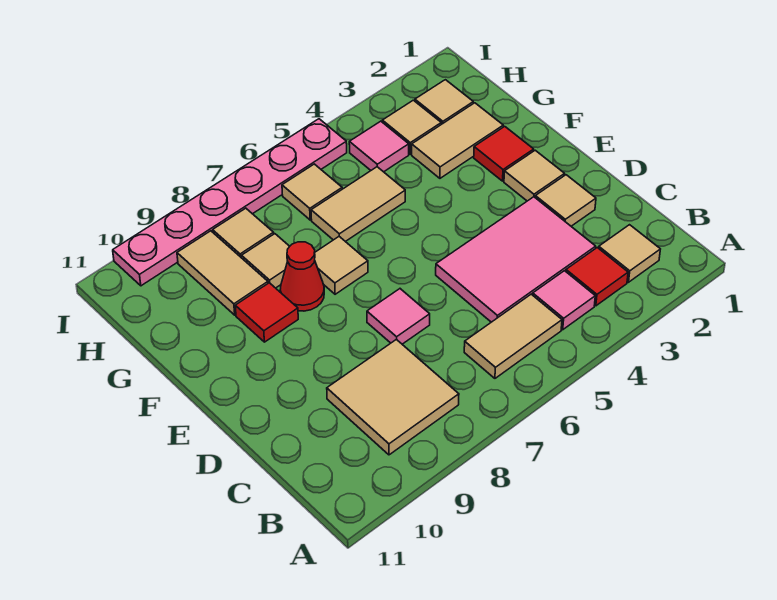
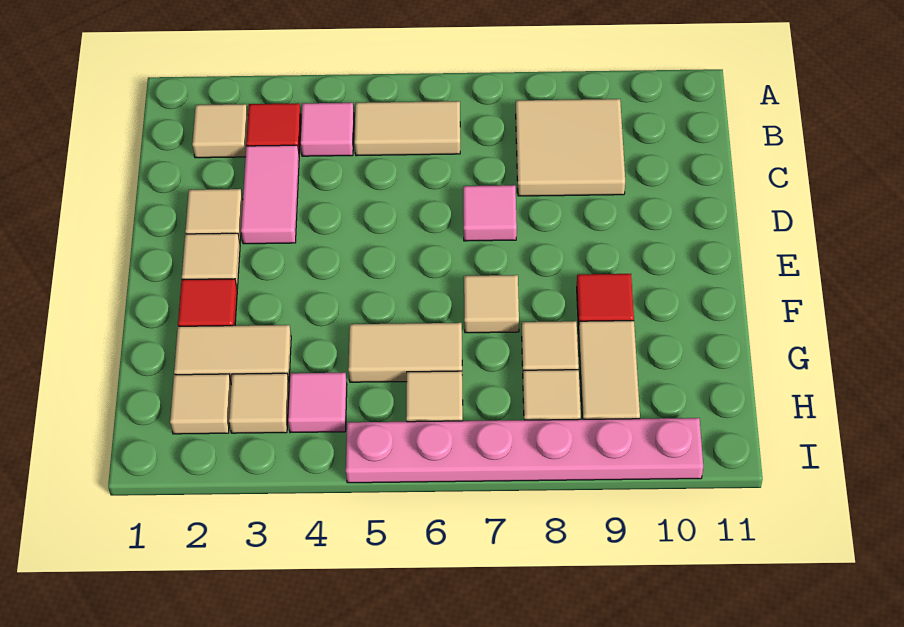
pink 2x3 tile [436,197,596,322] -> pink 1x2 tile [241,145,299,244]
red 1x1 cone [280,242,324,311] -> none

